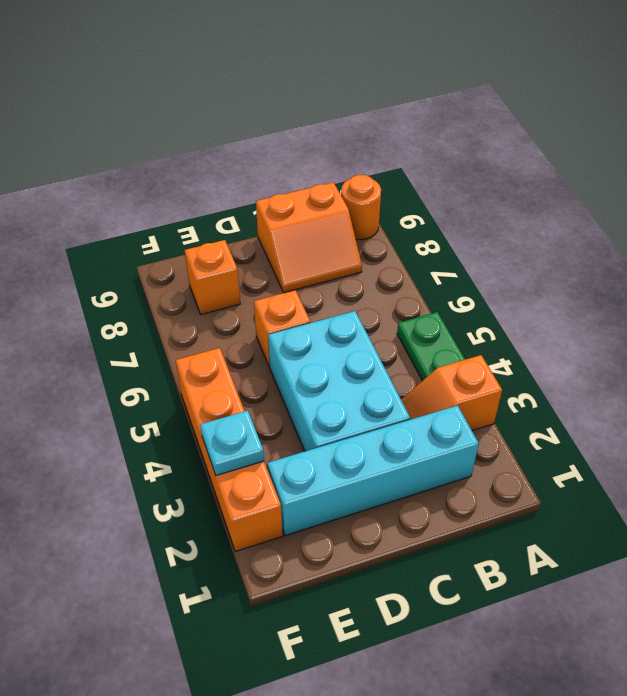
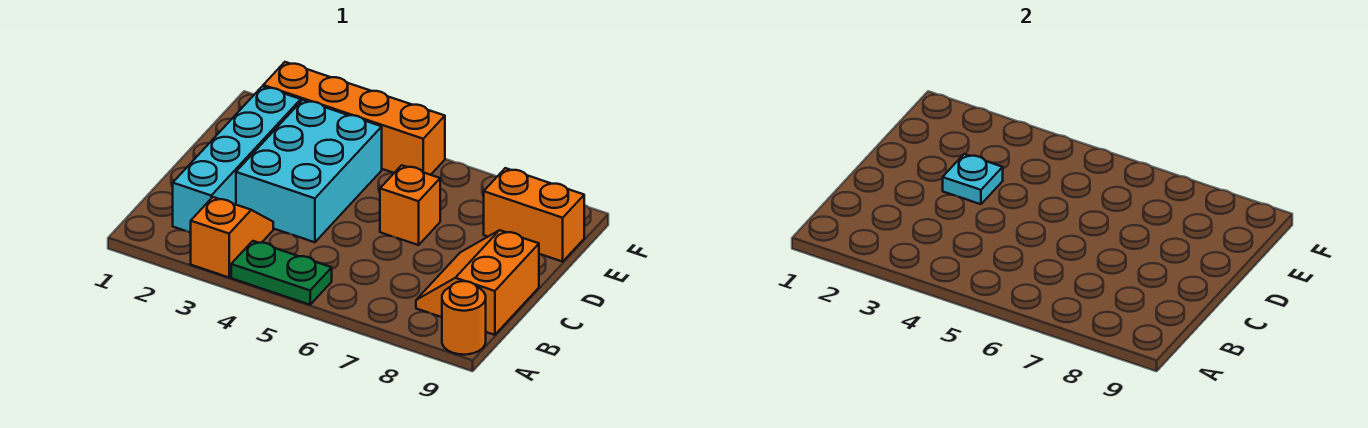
cyan 2x3 brick [268,311,410,451] -> cyan 2x3 brick turned to [236,100,382,242]
orange 1x1 brick [185,240,240,314] -> orange 1x2 brick [484,168,584,262]
cyan 1x1 plate [200,411,264,475] -> cyan 1x1 plate moved to [943,154,1003,204]

